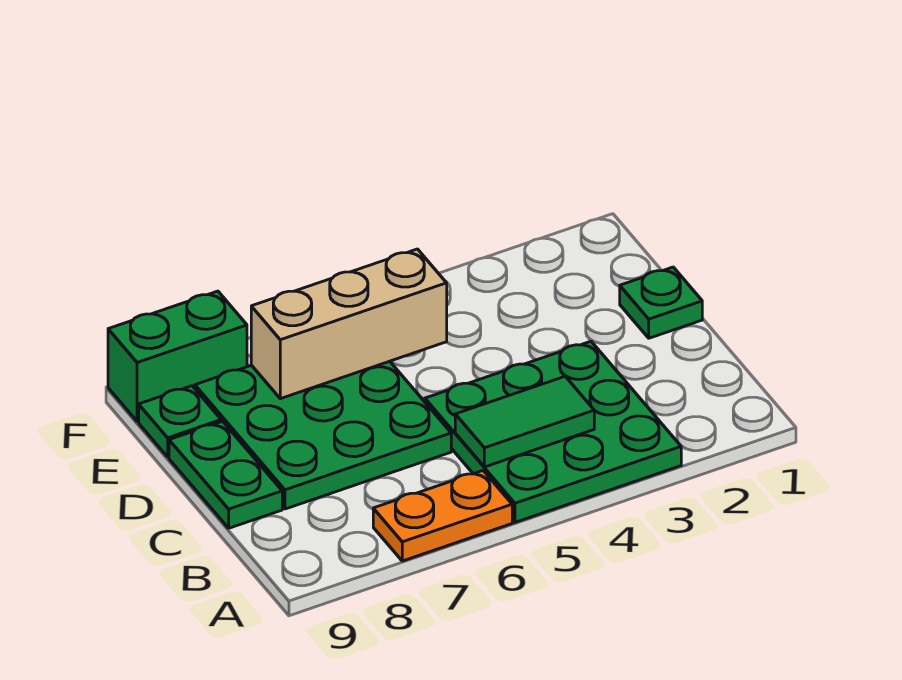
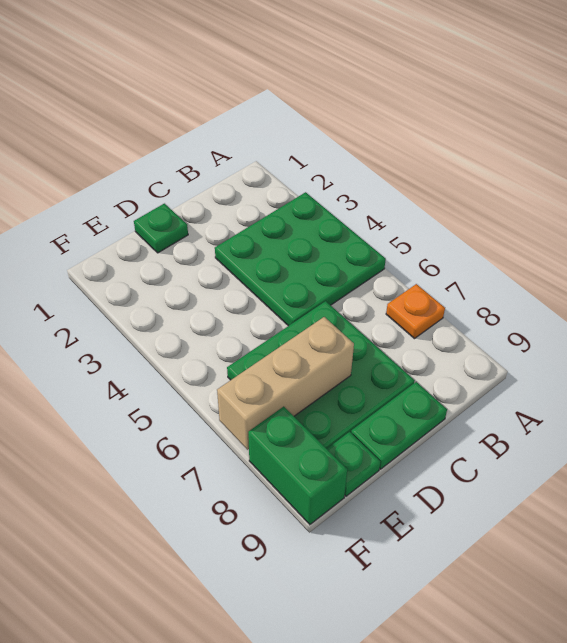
orange 1x2 plate [373,471,512,561] -> orange 1x1 plate [386,284,445,339]
green 1x2 tile [455,377,594,467] -> none
tan 1x3 brick [251,249,447,399] -> tan 1x3 brick turned to [217,317,354,450]

